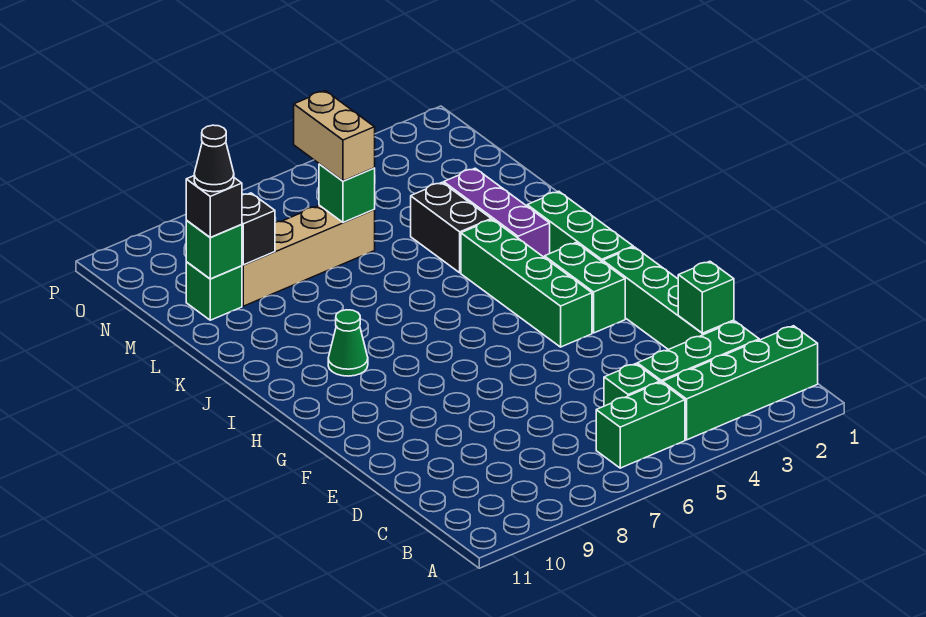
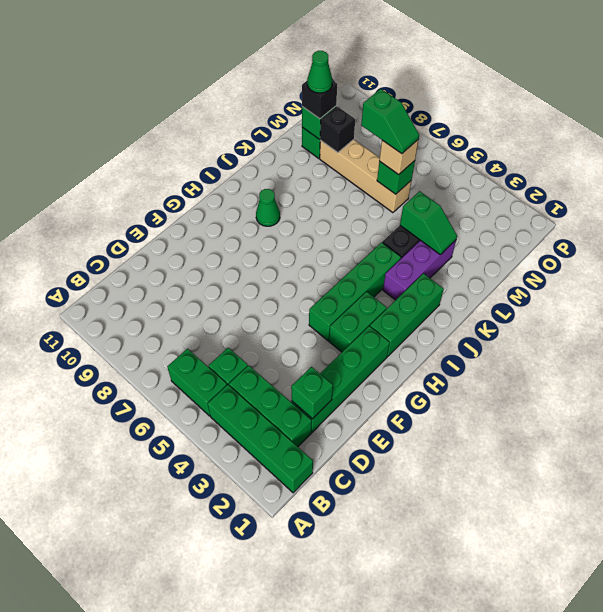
none -> green 1x2 slope [400,191,457,255]
tan 1x2 brick [294,91,375,181] -> tan 1x1 brick [379,139,419,175]
none -> green 1x2 slope [361,89,419,154]
black 1x1 cone [194,125,234,192] -> green 1x1 cone [307,51,332,93]

